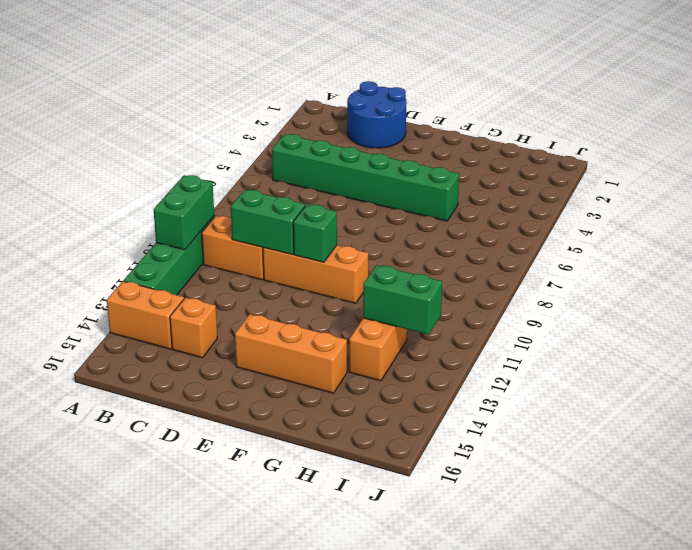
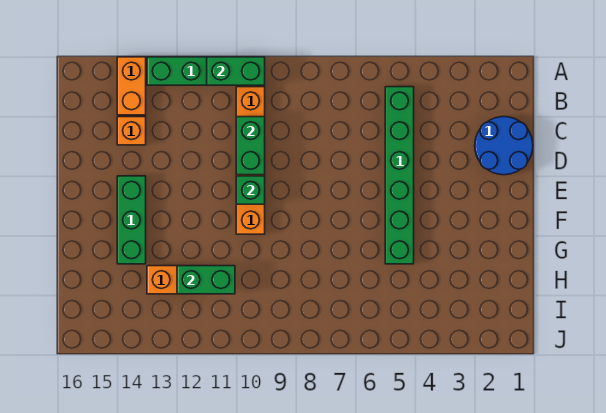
orange 1x3 brick [235,314,347,393] -> green 1x3 brick [117,176,146,264]
green 1x2 brick [363,265,442,335] -> green 1x2 brick turned to [177,266,235,294]

